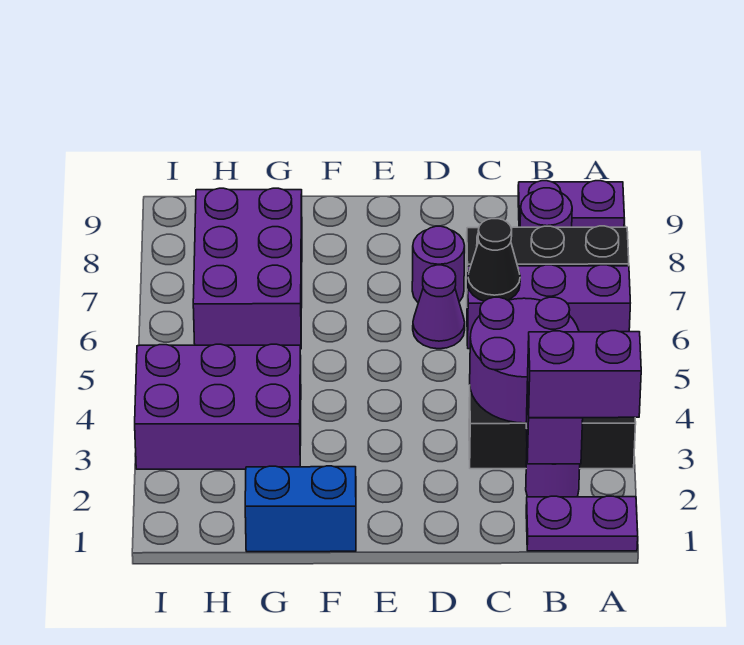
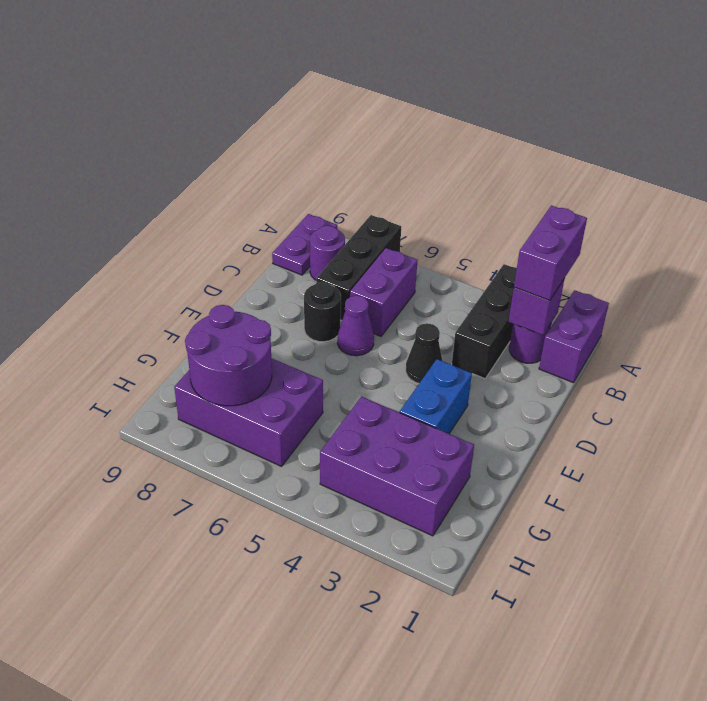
purple 1x2 plate [526,496,638,551] -> purple 1x2 brick [539,290,609,383]
purple 1x3 brick [467,265,630,349] -> purple 1x2 brick [350,248,418,336]
purple 2x2 round brick [470,297,579,423] -> purple 2x2 round brick moved to [185,305,272,406]
black 1x1 cone [468,219,520,301] -> black 1x1 cone moved to [406,323,442,383]
purple 1x1 round brick [412,226,465,303] -> black 1x1 round brick [304,282,341,342]
blue 1x2 brick [245,466,356,552] -> blue 1x2 brick moved to [400,359,472,434]
purple 2x3 brick [135,344,301,469] -> purple 2x3 brick turned to [320,397,474,536]

